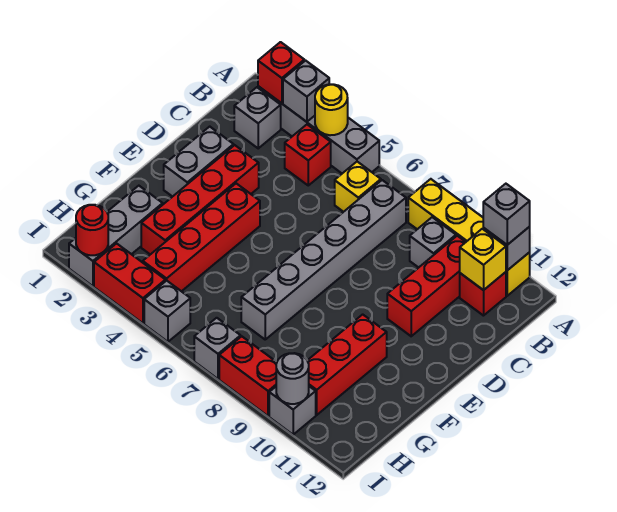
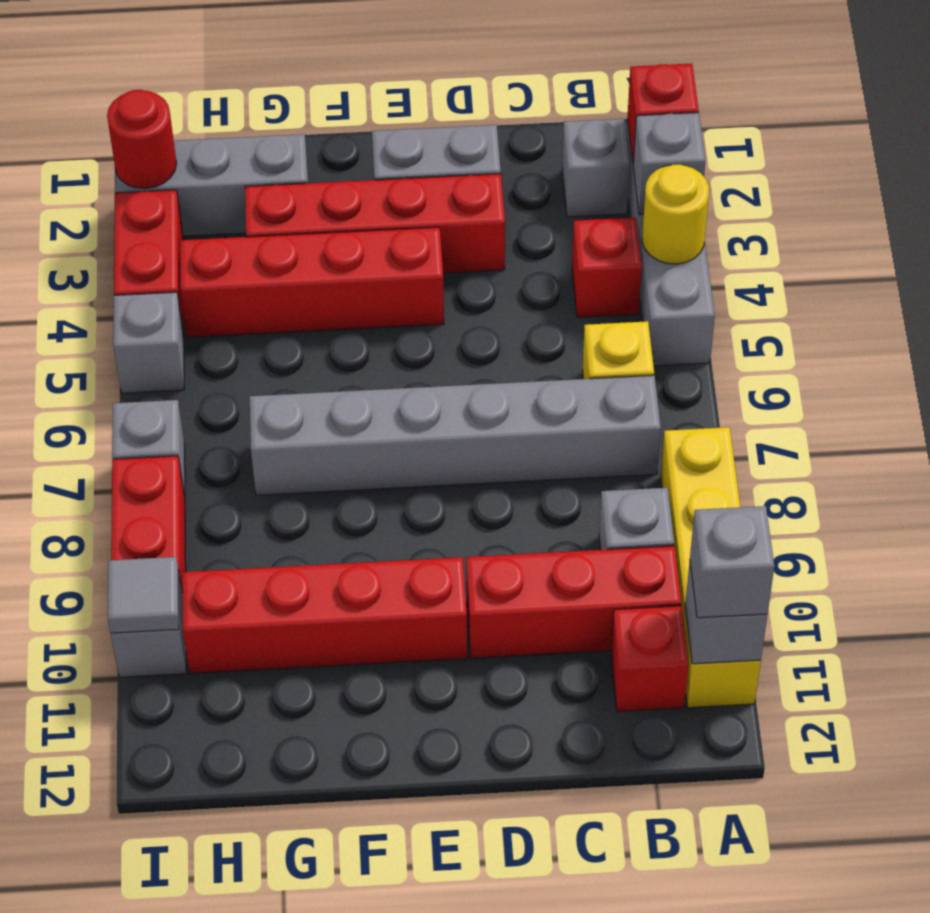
yellow 1x1 brick [460,229,506,290] -> none
red 1x3 brick [307,314,387,415] -> red 1x4 brick [182,557,467,674]
grey 1x1 round brick [276,353,309,404] -> grey 1x1 tile [108,557,179,633]

